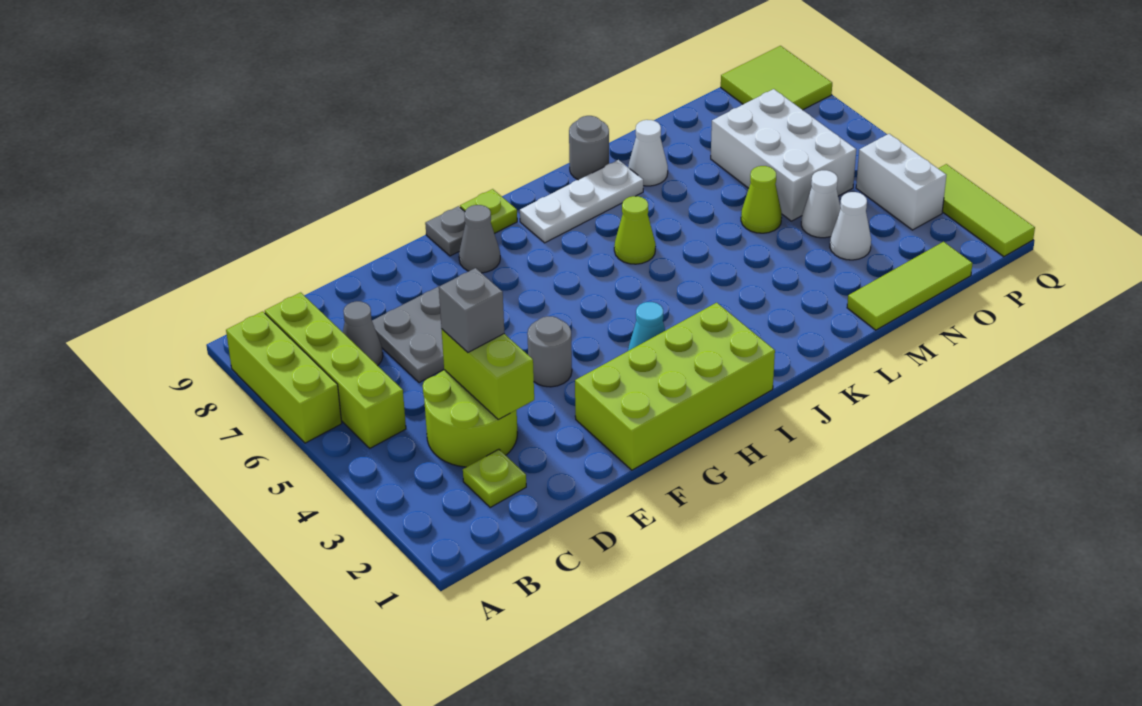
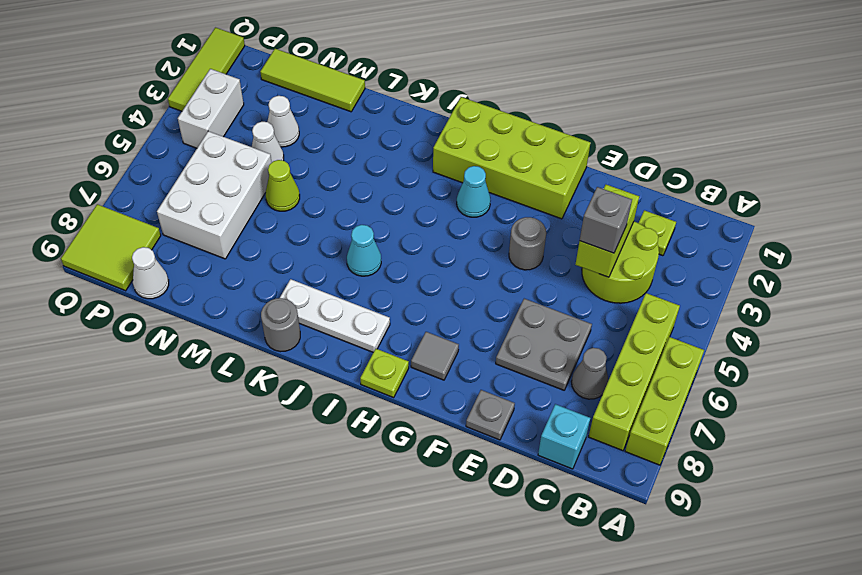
none -> cyan 1x1 brick [538,404,590,469]
grey 1x1 cone [459,205,500,273] -> grey 1x1 tile [411,332,459,380]
grey 1x1 plate [425,206,465,256] -> grey 1x1 plate moved to [466,390,515,440]
lime 1x1 cone [614,196,656,264] -> cyan 1x1 cone [347,225,381,276]
white 1x1 cone [628,120,668,186] -> white 1x1 cone moved to [132,247,169,299]

